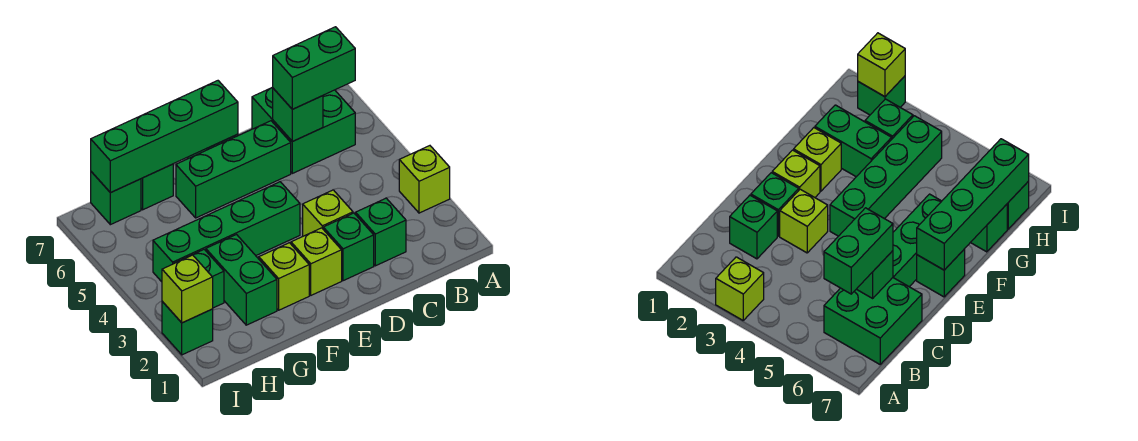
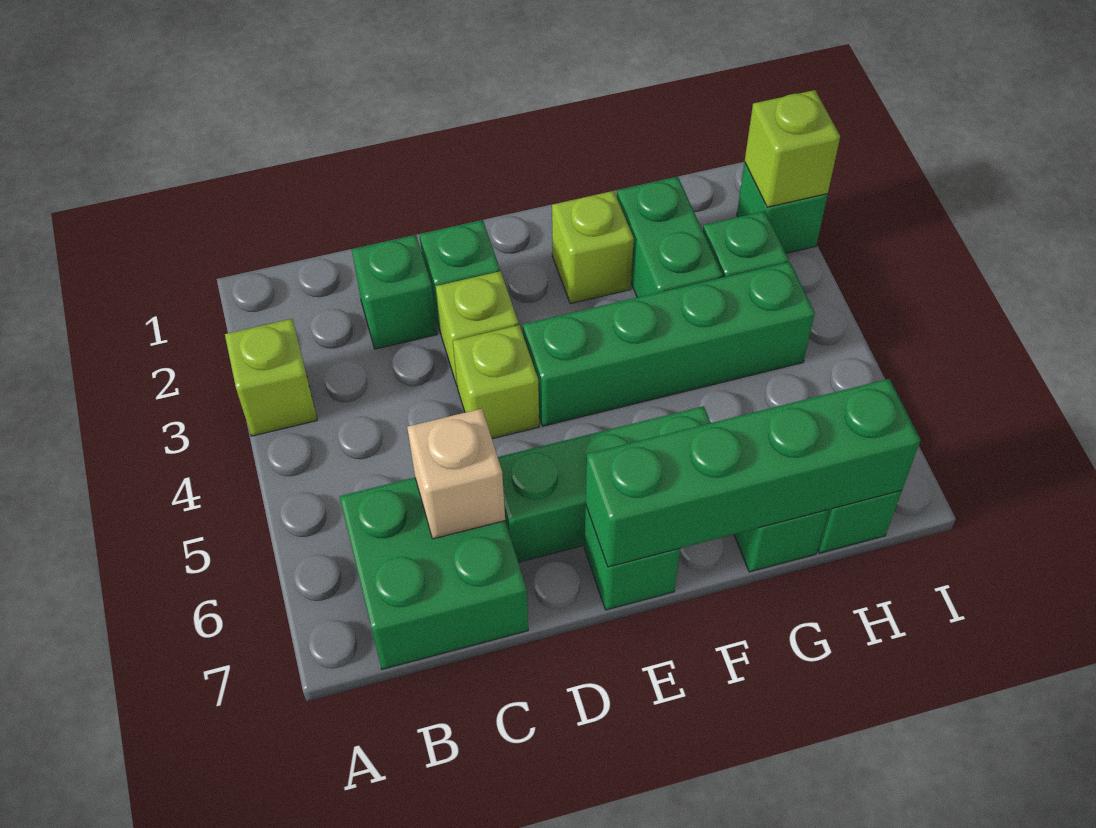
green 1x2 brick [273,27,355,109] -> none
green 1x1 brick [273,88,323,141] -> tan 1x1 brick [407,409,505,539]
lime 1x1 brick [291,228,342,295] -> lime 1x1 brick moved to [453,325,539,439]

